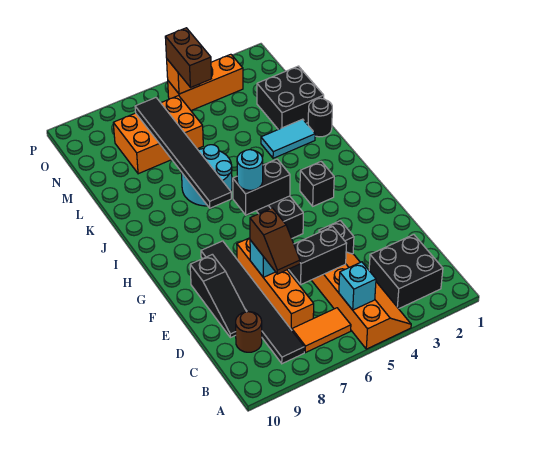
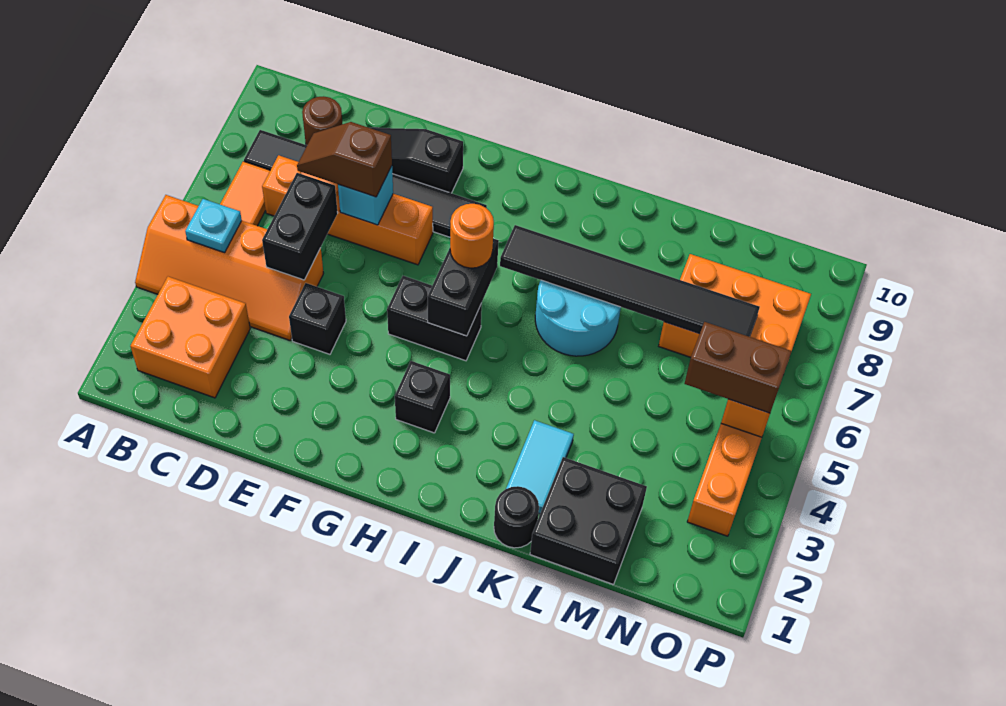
black 2x2 brick [369,235,443,309] -> orange 2x2 brick [130,277,250,398]
cyan 1x1 brick [339,262,376,310] -> cyan 1x1 plate [185,199,242,253]
cyan 1x1 round brick [237,150,263,190] -> orange 1x1 round brick [450,204,494,268]
orange 2x3 brick [113,96,203,174] -> orange 2x3 brick turned to [659,254,811,357]

